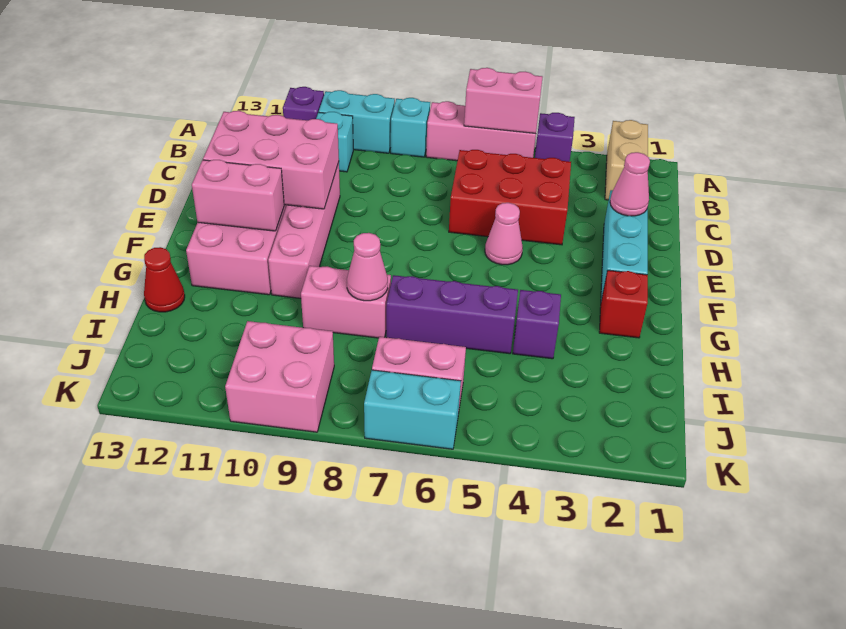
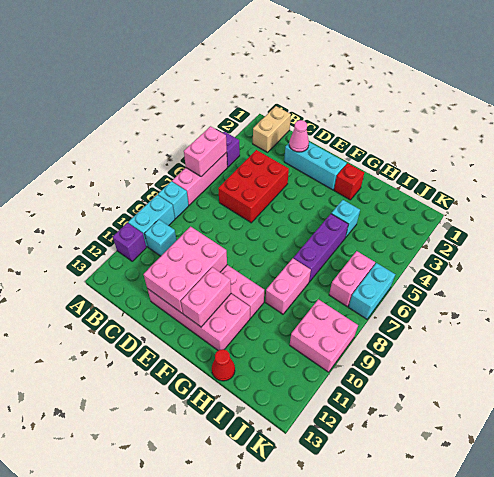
tan 1x2 brick [605,120,648,200] -> tan 1x2 brick turned to [253,106,291,152]
pink 1x1 cone [485,203,523,265] -> none
purple 1x1 brick [513,290,561,359] -> cyan 1x1 brick [331,200,360,237]
pink 1x1 cone [347,233,388,301] -> none

